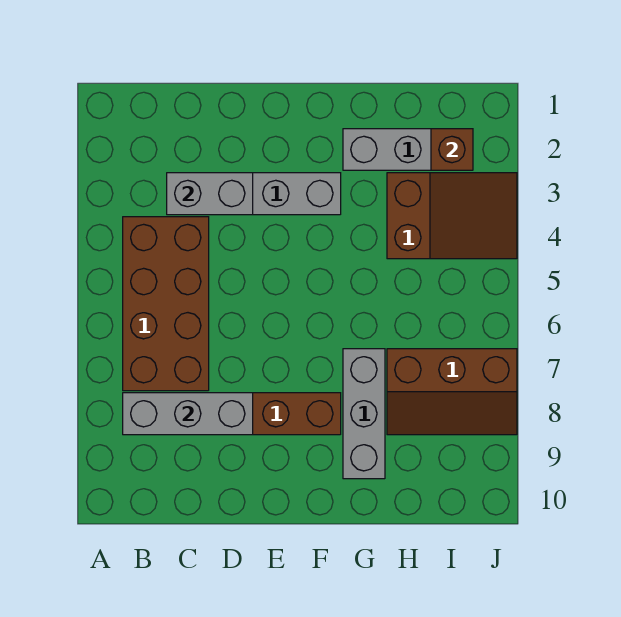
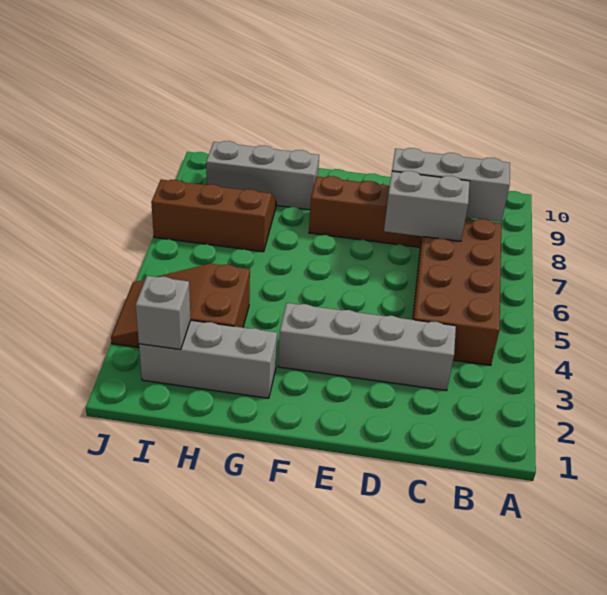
grey 1x2 brick [167,173,253,215] -> grey 1x2 brick moved to [384,171,470,241]
grey 1x3 brick [343,349,385,479] -> grey 1x3 brick turned to [206,141,319,210]
brown 1x1 brick [431,129,473,170] -> grey 1x1 brick [136,276,191,350]

